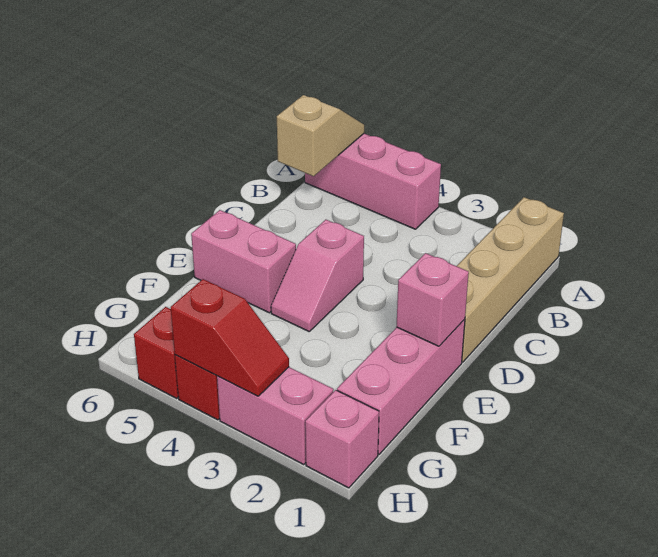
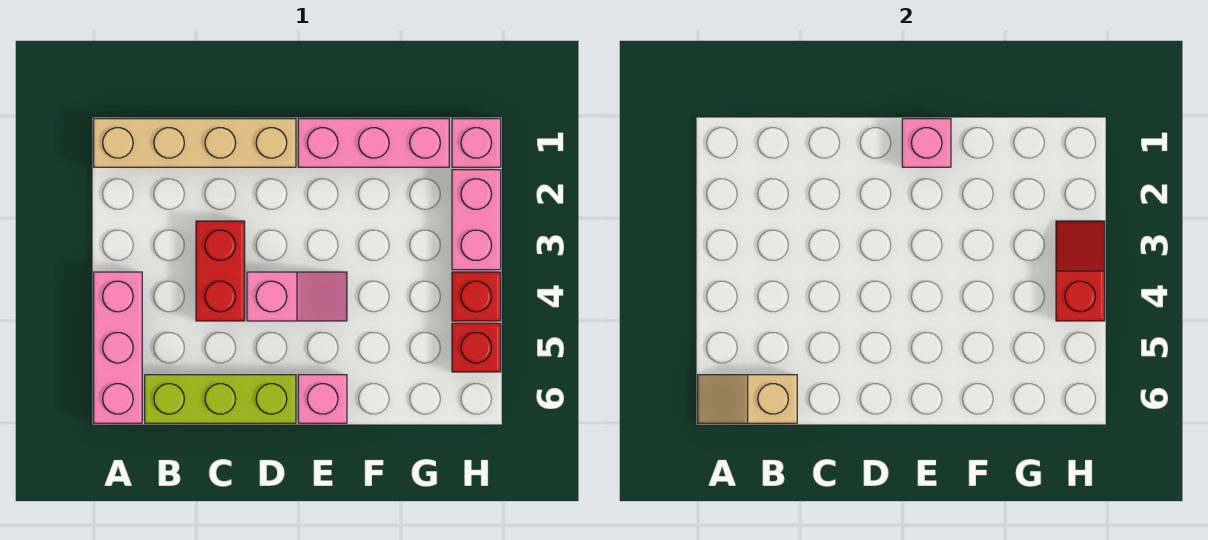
none -> lime 1x3 brick [145,375,296,423]
none -> red 1x2 brick [196,221,245,321]
pink 1x2 brick [191,210,296,313] -> pink 1x1 brick [298,375,347,423]

